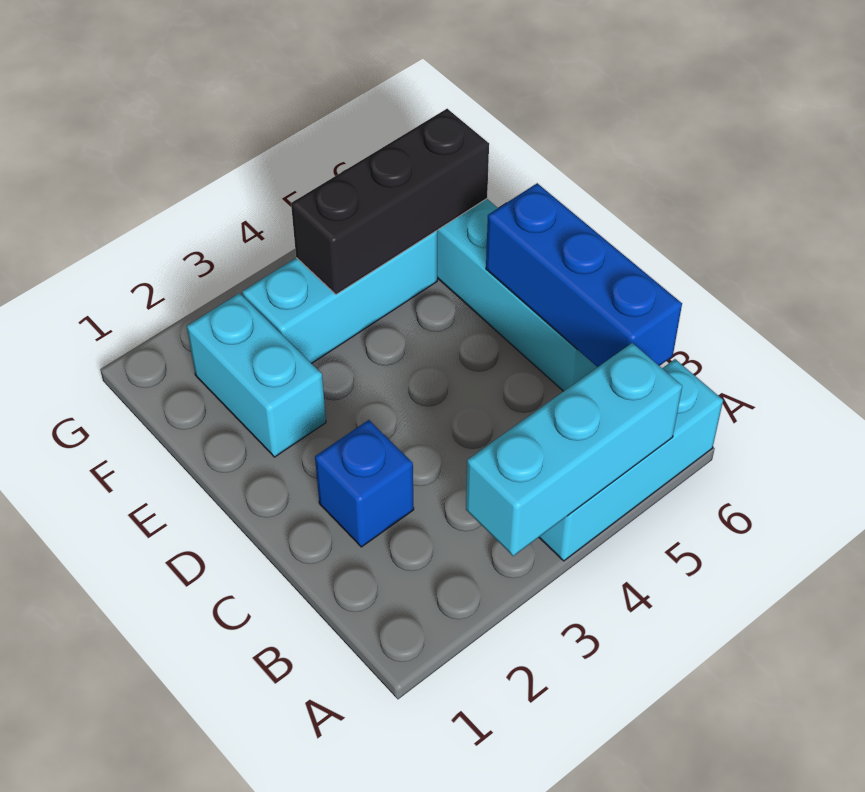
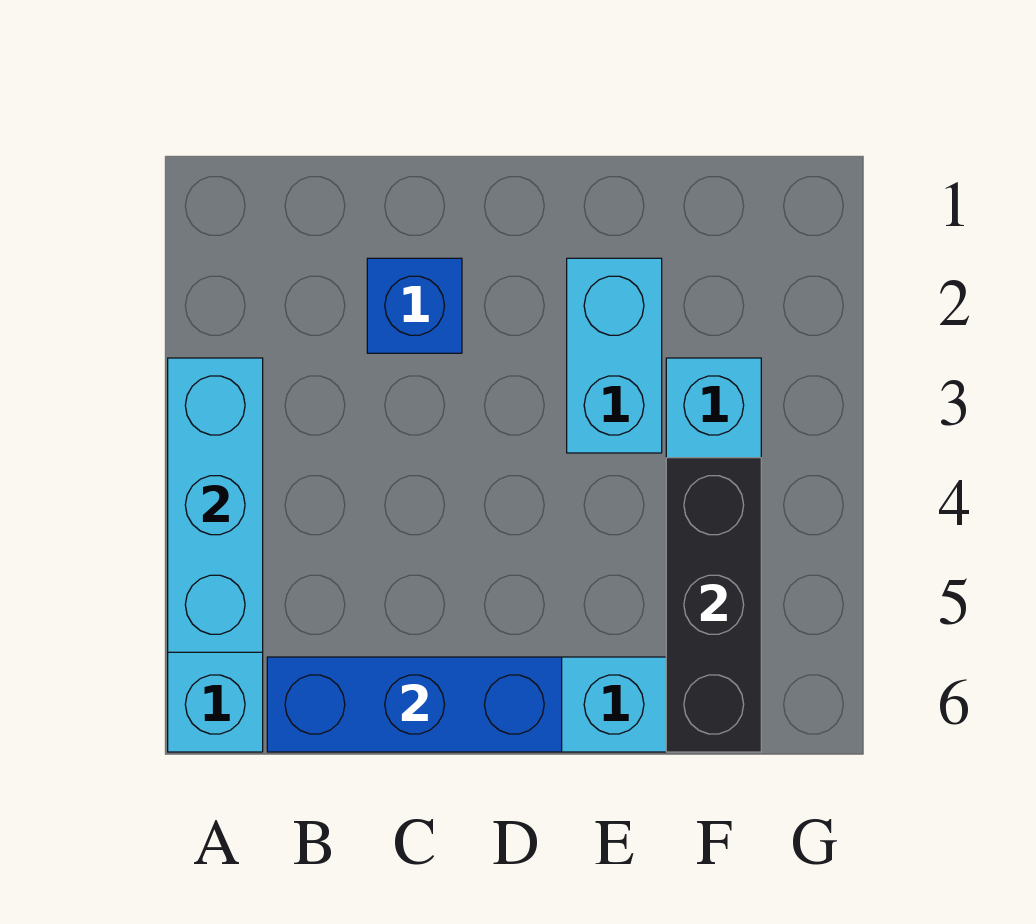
cyan 1x2 brick [187,293,326,457] -> cyan 1x2 brick turned to [567,258,662,453]

